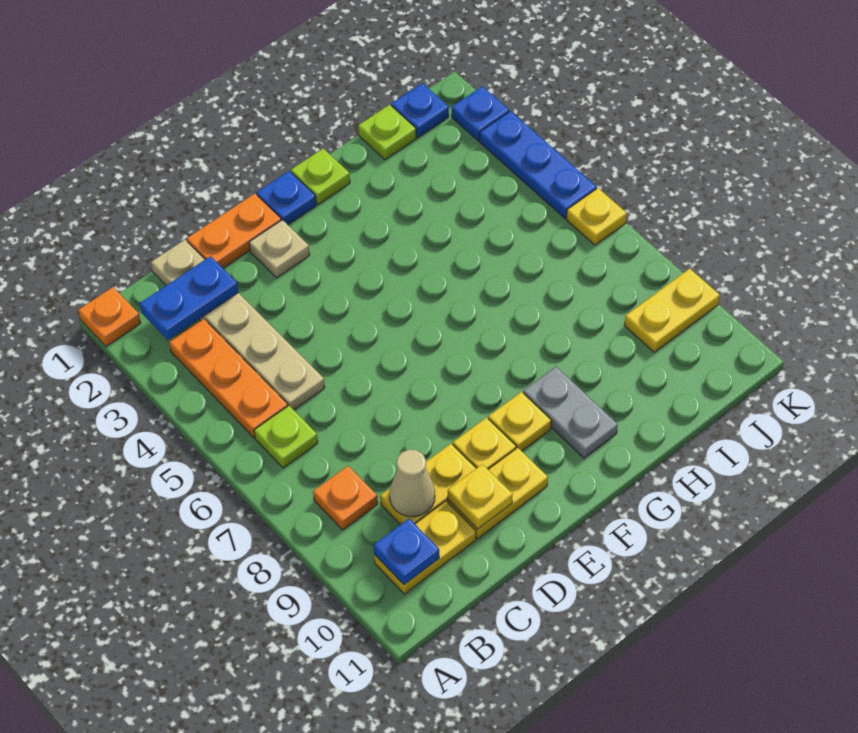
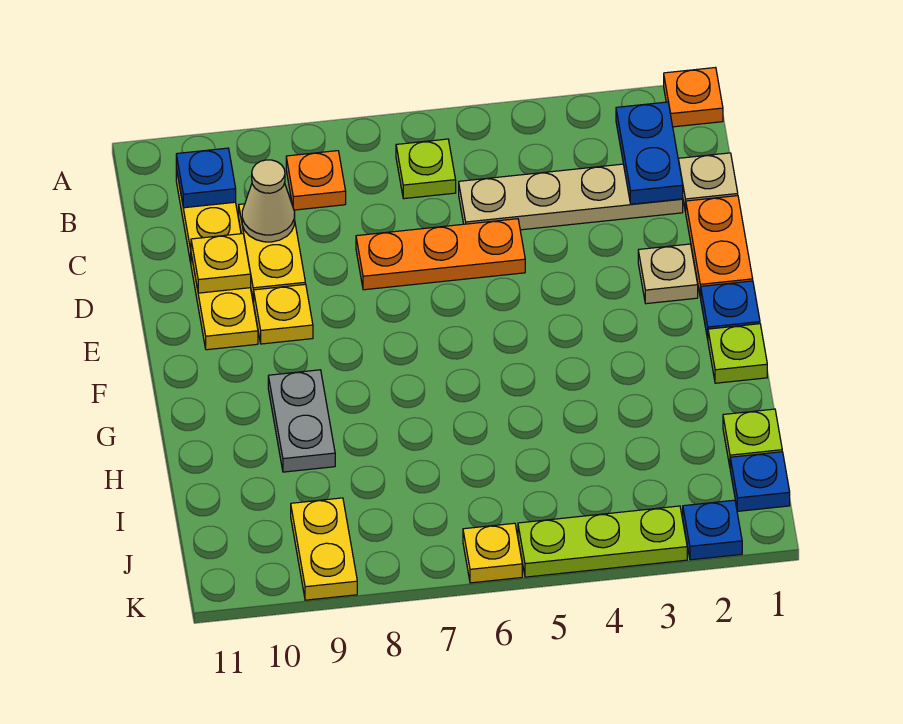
orange 1x3 plate [169,319,288,438] -> orange 1x3 plate moved to [356,219,525,290]
yellow 1x1 plate [488,392,551,451] -> none
grey 1x2 plate [523,367,618,458] -> grey 1x2 plate turned to [268,370,335,472]
blue 1x3 plate [480,111,597,218] -> lime 1x3 plate [518,506,687,577]

